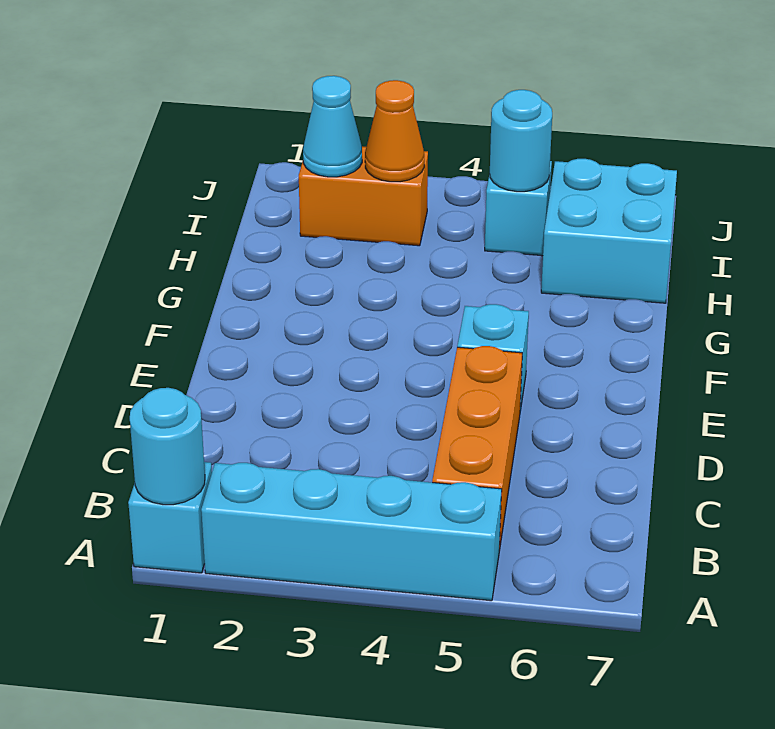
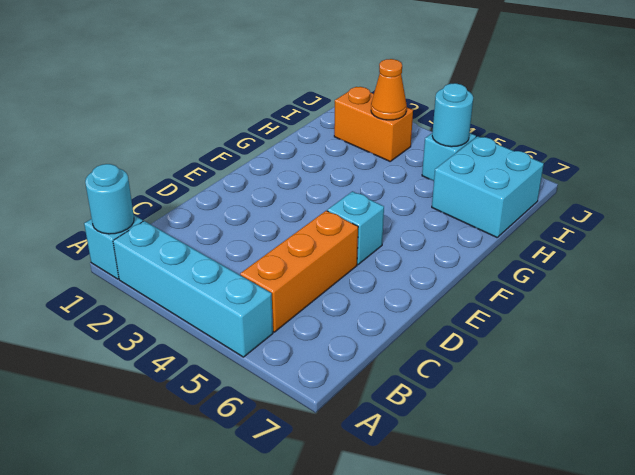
cyan 1x1 cone [303,76,362,177] -> none

